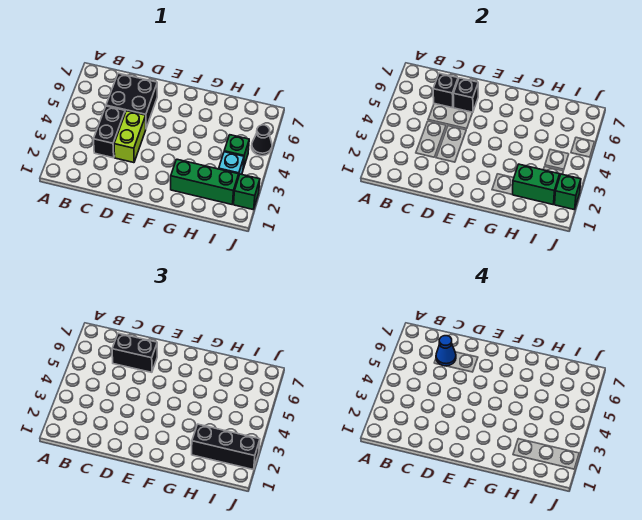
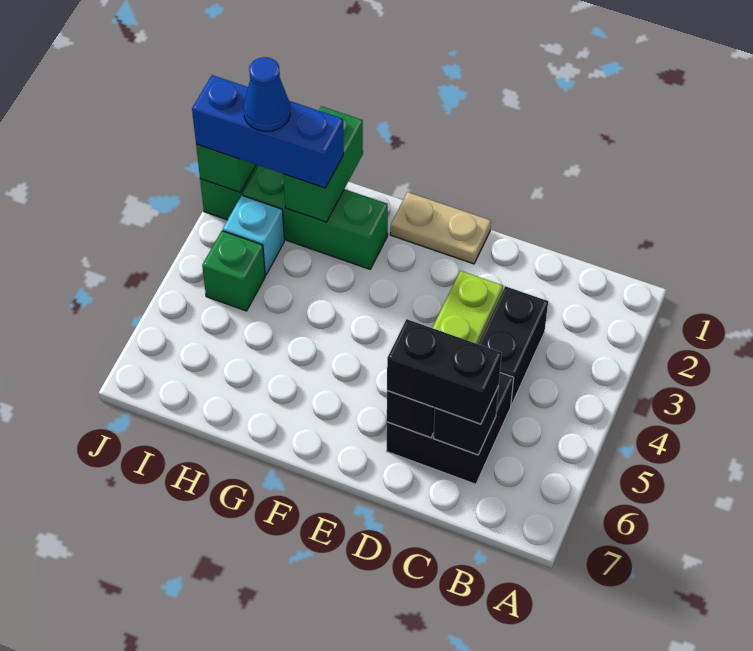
blue 1x1 cone [436,336,456,366] -> blue 1x1 cone moved to [244,57,290,131]
none -> tan 1x2 plate [390,192,491,264]
green 1x2 brick [513,164,560,204] -> green 1x2 brick turned to [283,106,363,222]
black 1x3 brick [192,424,260,470] -> blue 1x3 brick [192,75,344,188]
black 1x1 cone [252,125,272,156] -> none

